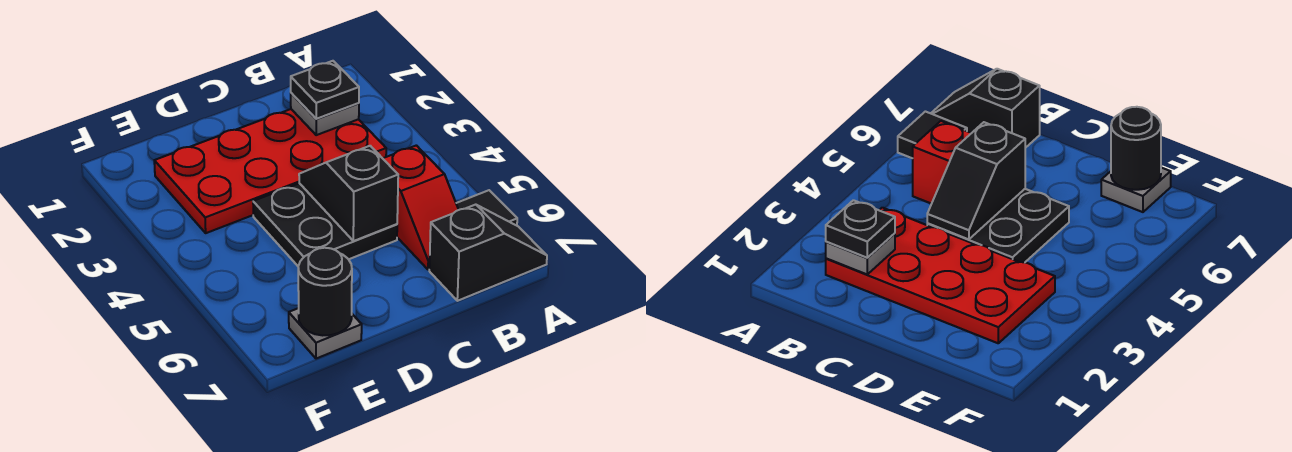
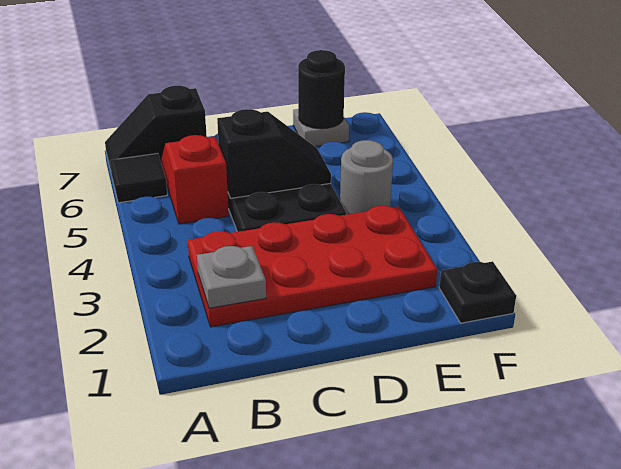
black 1x1 plate [291,61,359,119] -> black 1x1 plate moved to [439,261,516,323]
black 1x2 slope [299,146,398,241] -> black 1x2 slope turned to [217,109,331,198]
none -> grey 1x1 round brick [340,140,393,215]

